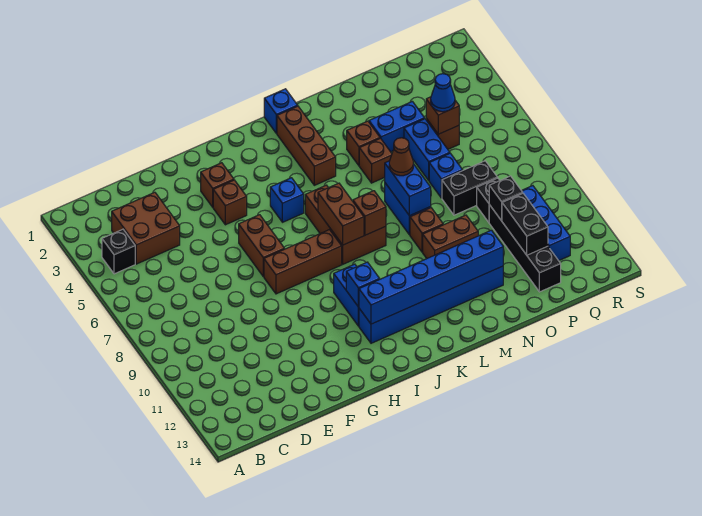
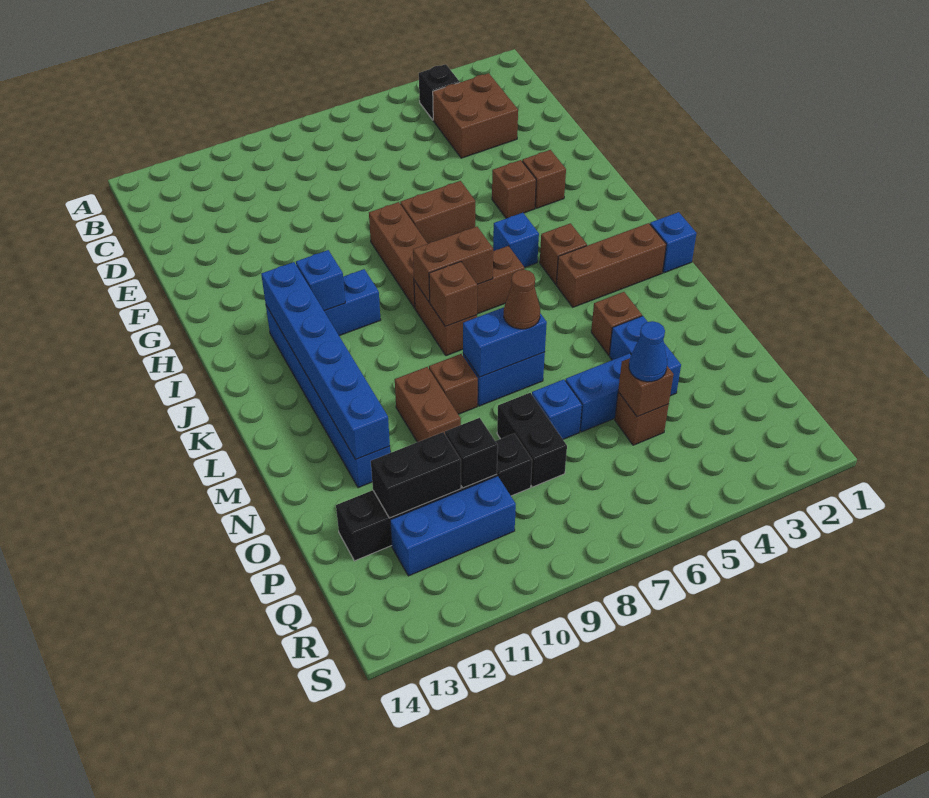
brown 1x1 brick [359,139,392,183] -> brown 1x1 brick moved to [540,223,587,284]

